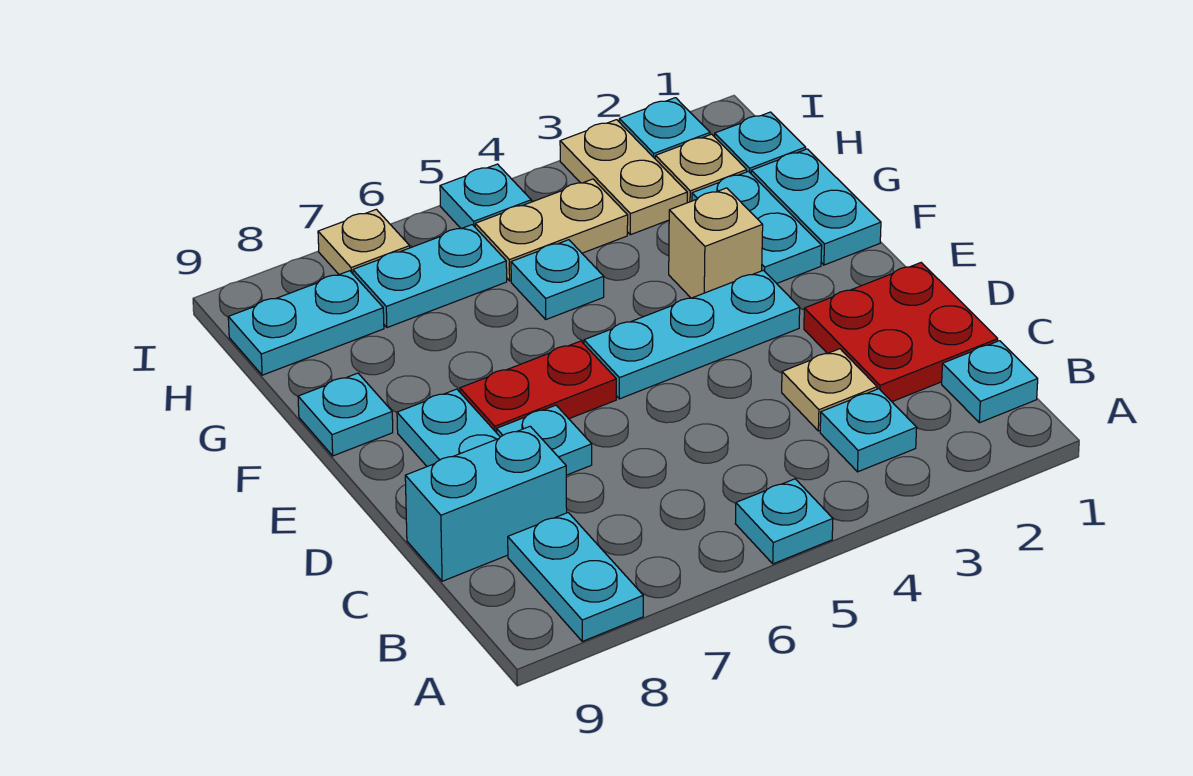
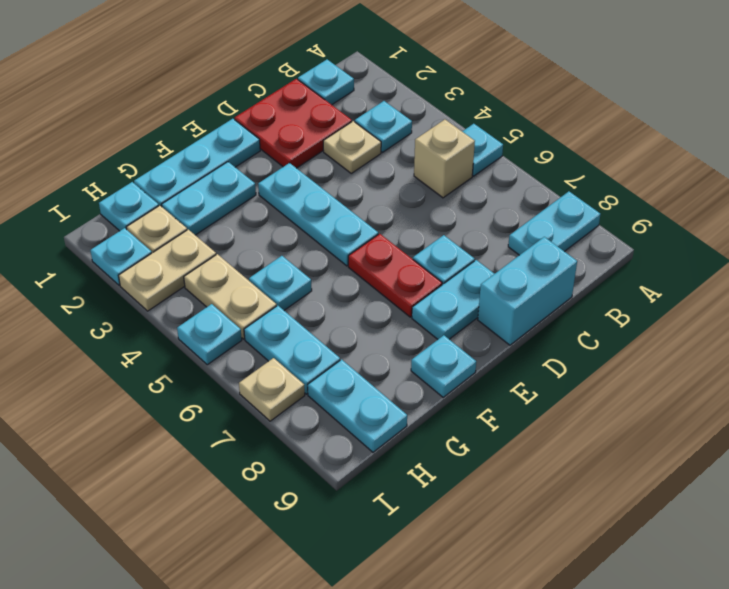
cyan 1x2 brick [405,426,567,581] -> cyan 1x2 brick turned to [478,237,577,345]
cyan 1x2 plate [751,149,881,265] -> cyan 1x3 plate [134,119,260,207]
tan 1x1 brick [669,188,763,298] -> tan 1x1 brick moved to [414,120,475,198]

